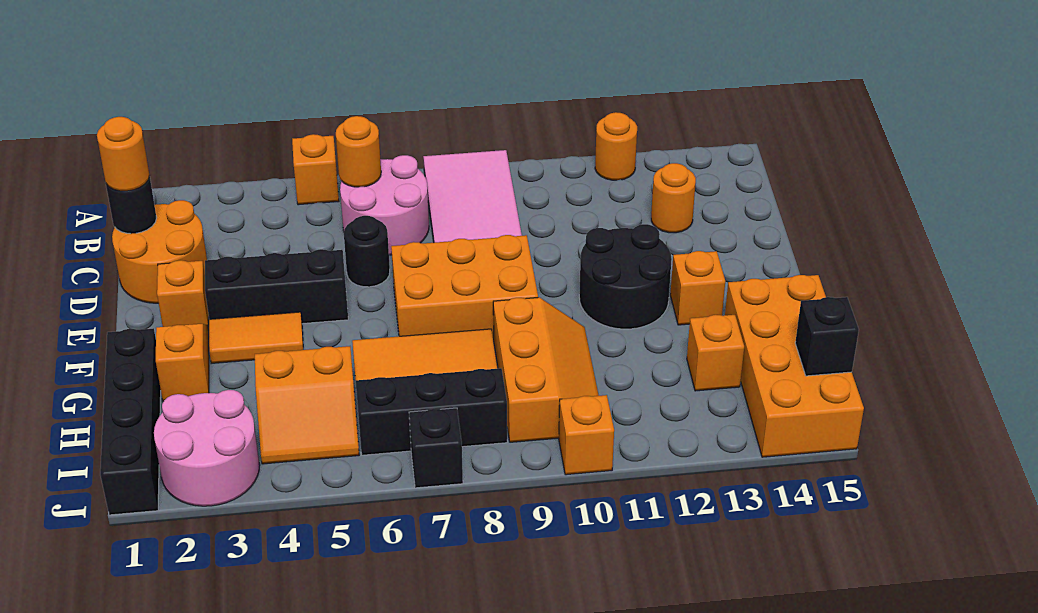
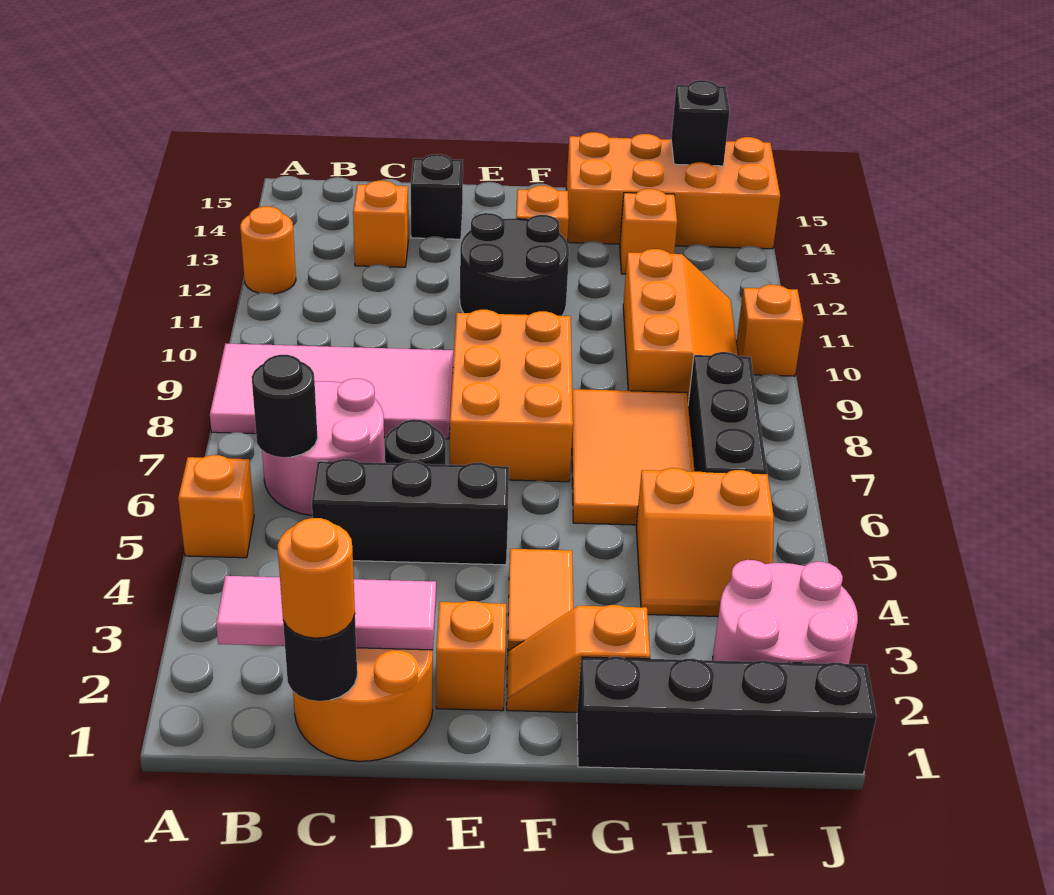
none -> pink 1x3 tile [216,576,436,650]
orange 1x1 round brick [336,116,381,187] -> black 1x1 round brick [252,355,318,457]
orange 1x1 round brick [651,163,696,233] -> orange 1x1 brick [353,181,408,267]
black 1x3 brick [205,249,348,324] -> black 1x3 brick turned to [312,459,509,565]
orange 2x3 slope [493,297,599,442] -> orange 2x3 slope turned to [623,249,738,403]
orange 2x2 slope [255,346,359,464] -> orange 2x2 slope turned to [636,468,774,616]
black 1x1 brick [409,408,463,488] -> black 1x1 brick moved to [411,154,463,239]

